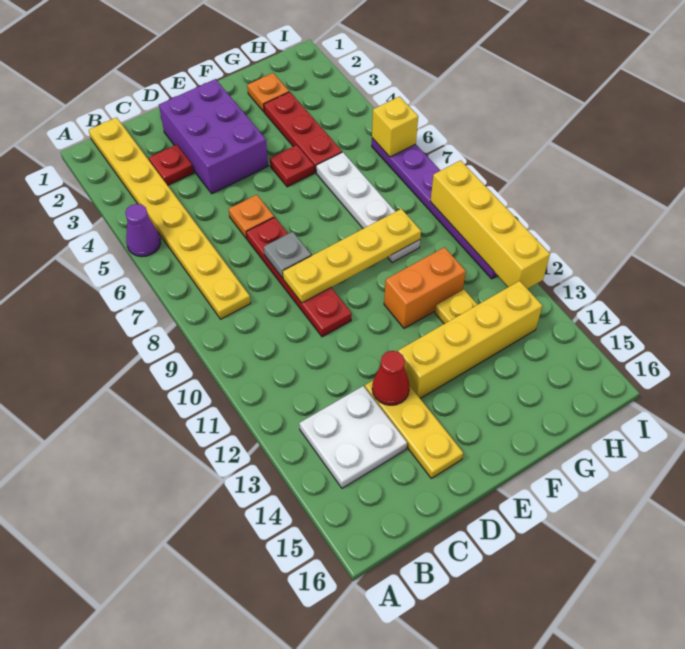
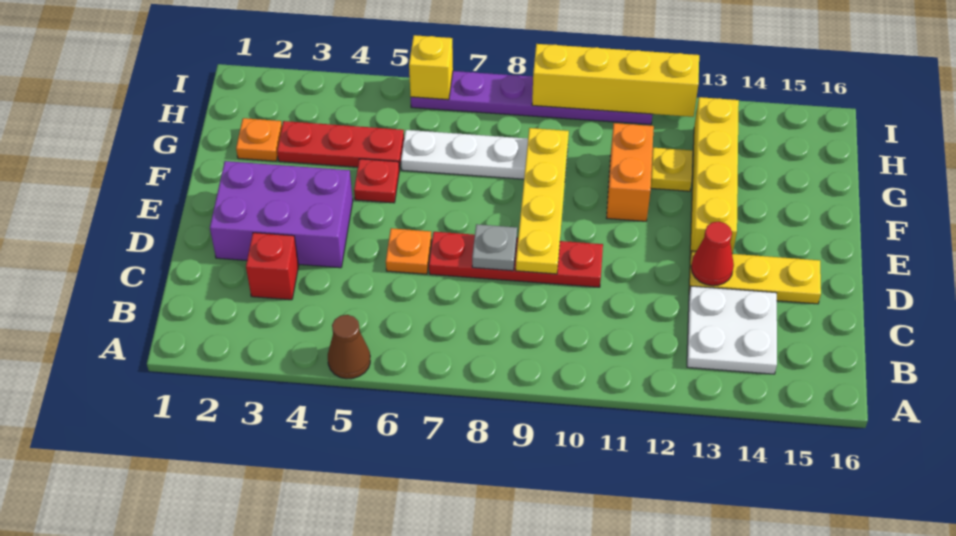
purple 1x1 cone [125,204,161,257] -> brown 1x1 cone [328,315,370,379]
yellow 1x8 plate [89,117,251,319] -> none
red 1x1 plate [149,145,194,185] -> red 1x1 brick [246,233,299,300]

